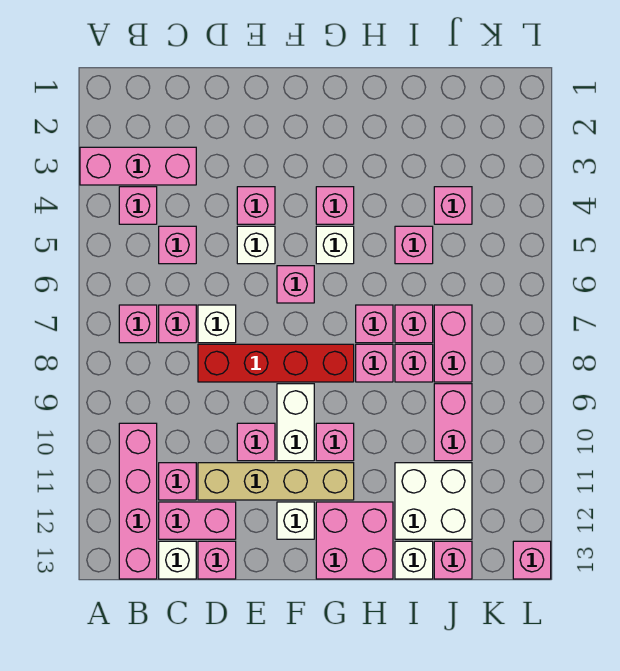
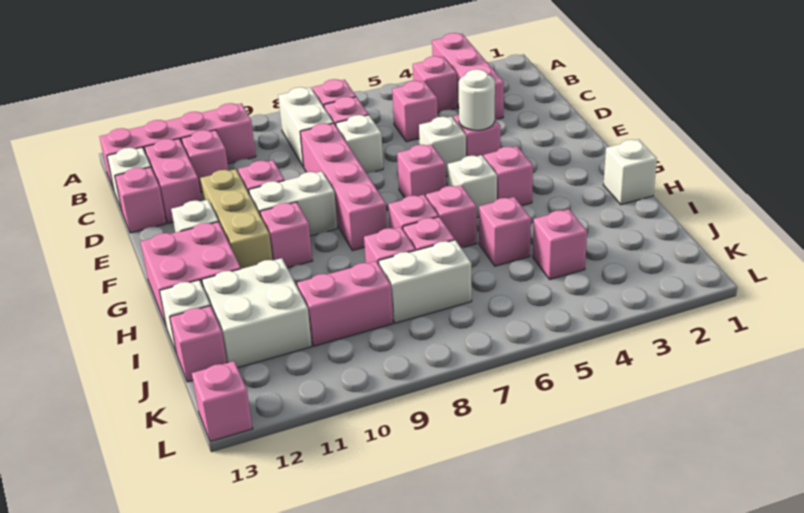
none -> white 1x2 brick [278,87,333,167]
red 1x4 brick [198,344,354,382] -> pink 1x4 brick [300,123,387,251]
tan 1x4 brick [198,463,354,500] -> tan 1x3 brick [200,169,273,269]
none -> white 1x1 round brick [459,69,495,130]
none -> white 1x1 brick [604,139,657,205]
pink 1x1 brick [356,344,393,382] -> pink 1x1 brick moved to [426,185,477,248]
pink 1x2 brick [434,305,472,382] -> white 1x2 brick [378,240,472,323]

